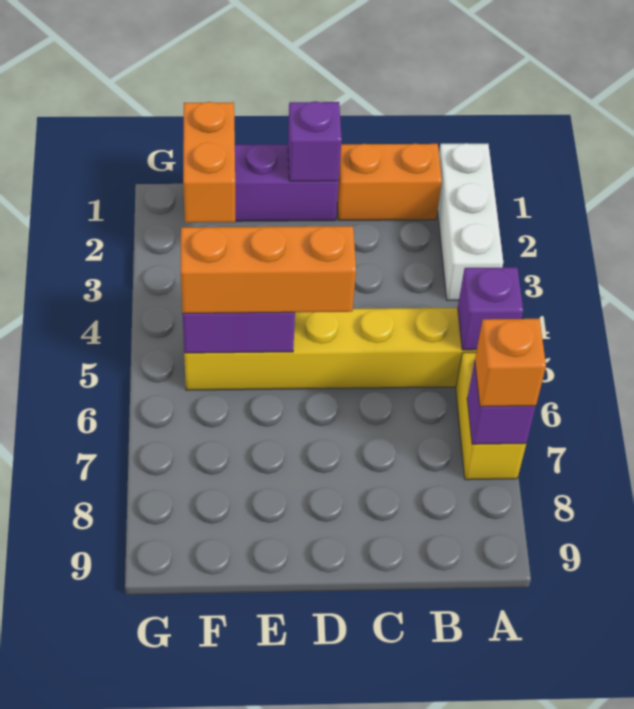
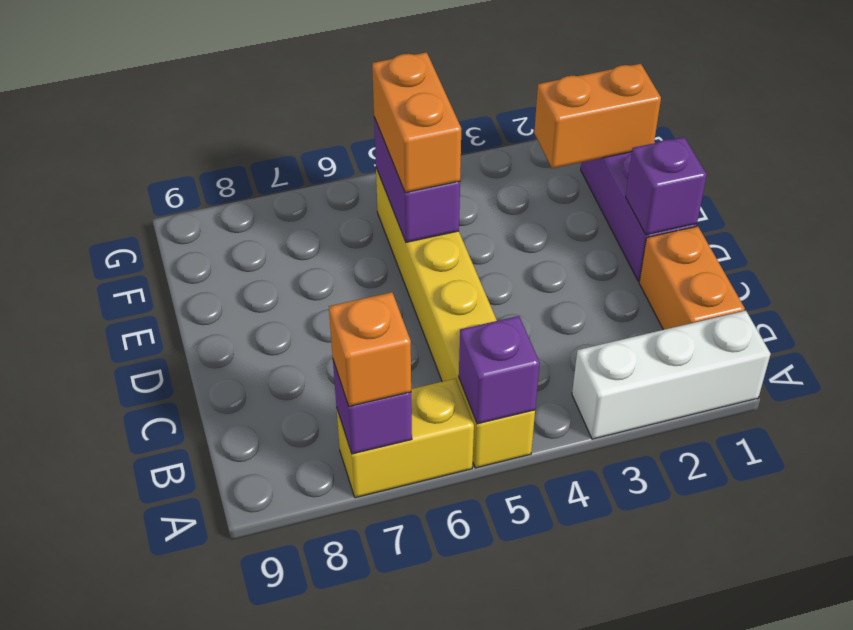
orange 1x3 brick [181,226,356,313] -> orange 1x2 brick [372,52,461,193]

